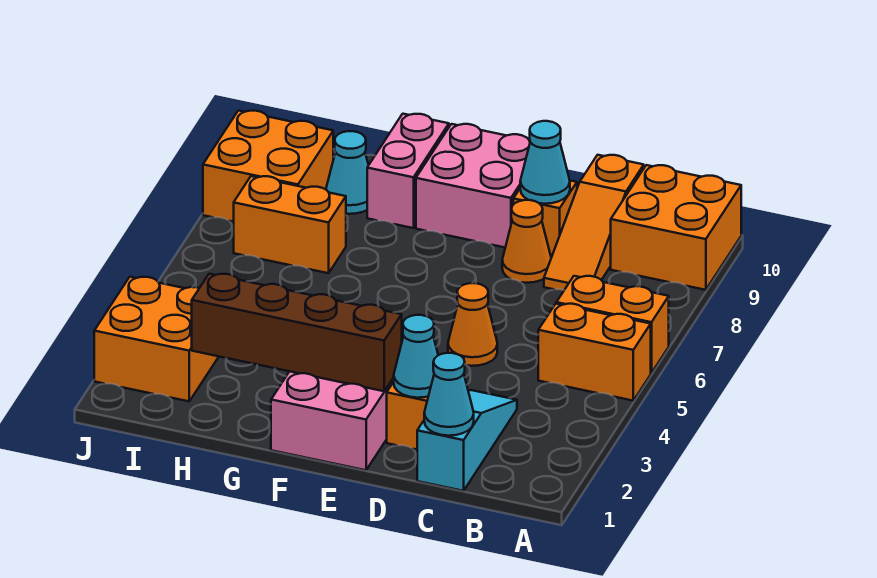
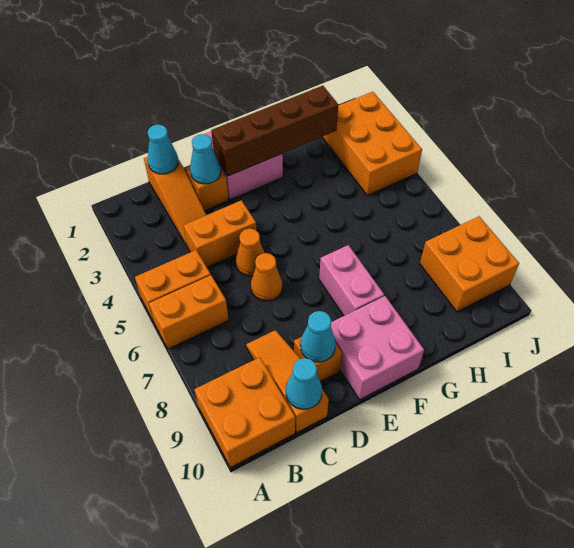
cyan 1x3 slope [417,390,517,491] -> orange 1x3 slope [144,157,206,246]
orange 1x1 cone [502,200,551,283] -> orange 1x1 cone moved to [251,253,282,301]
pink 1x2 brick [367,114,449,228] -> pink 1x2 brick moved to [319,245,384,316]
orange 1x2 brick [234,176,346,273] -> orange 1x2 brick moved to [184,200,256,267]
cyan 1x1 cone [326,131,369,214] -> cyan 1x1 cone moved to [286,358,322,409]
orange 2x2 brick [94,277,219,401] -> orange 2x3 brick [322,92,422,195]

